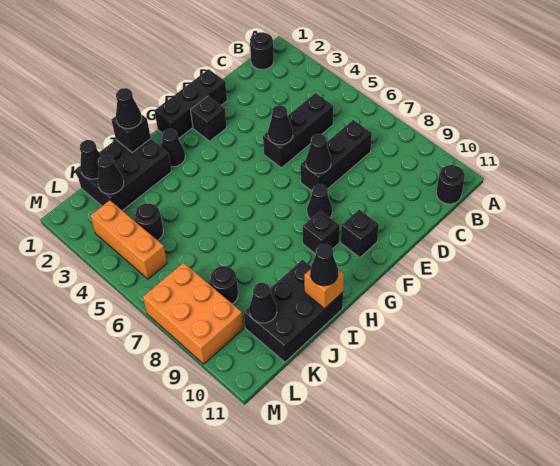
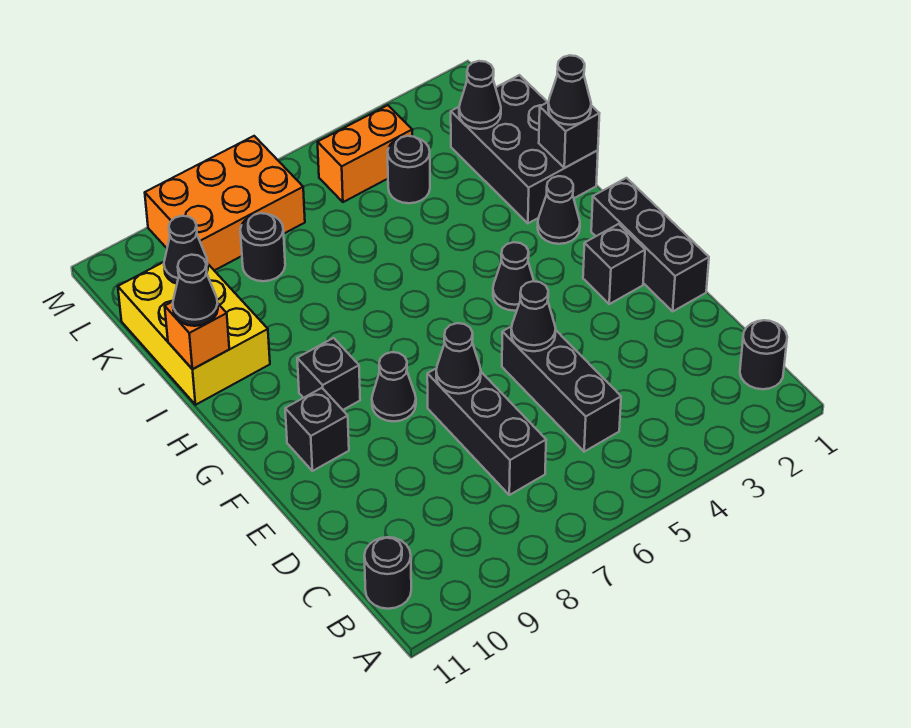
black 2x3 brick [244,260,343,362] -> yellow 2x3 brick [118,262,270,405]
black 1x1 cone [80,140,101,179] -> black 1x1 cone moved to [493,242,534,311]
orange 1x3 brick [90,200,167,279] -> orange 1x2 brick [318,105,412,202]

